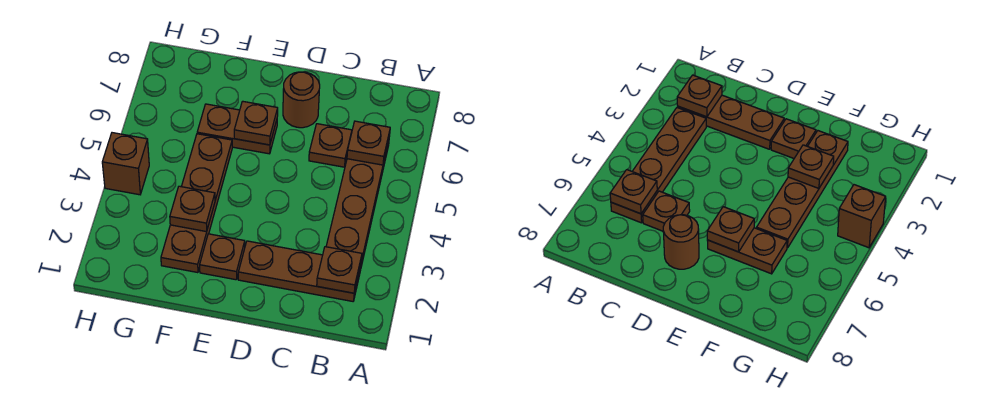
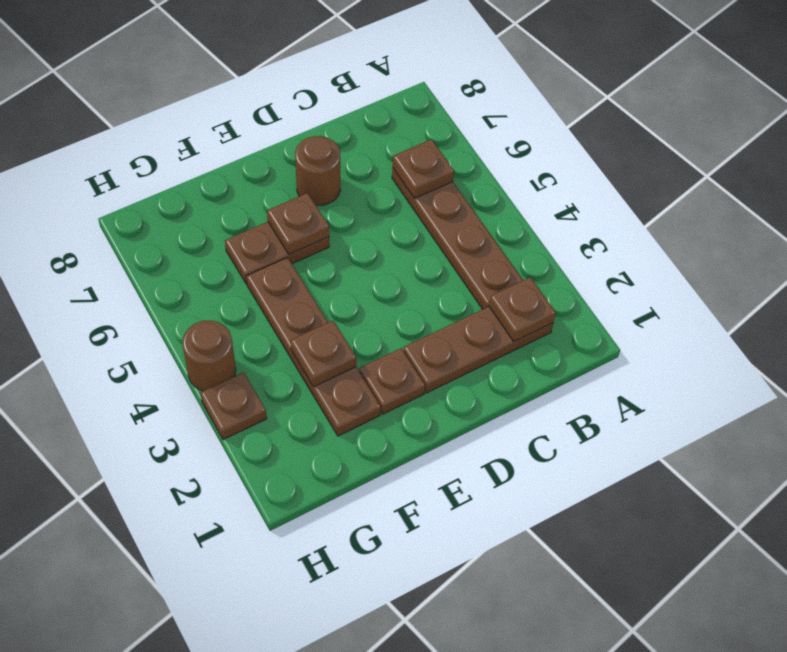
brown 1x1 plate [309,124,352,167] -> brown 1x1 plate moved to [200,372,267,440]
brown 1x1 brick [102,133,149,195] -> brown 1x1 round brick [183,321,236,391]

